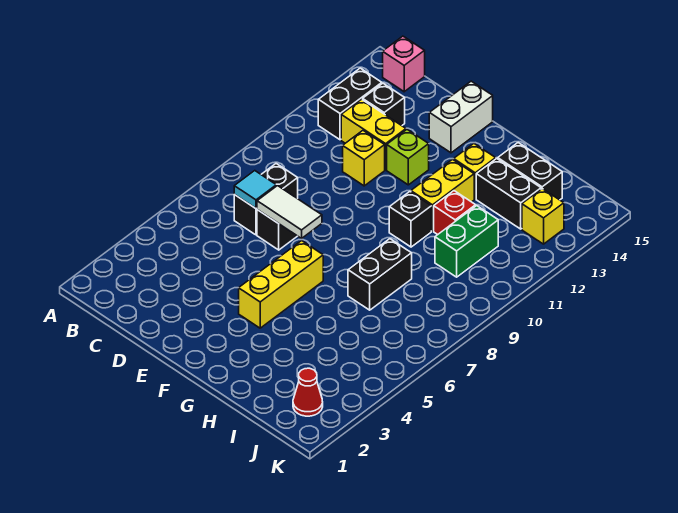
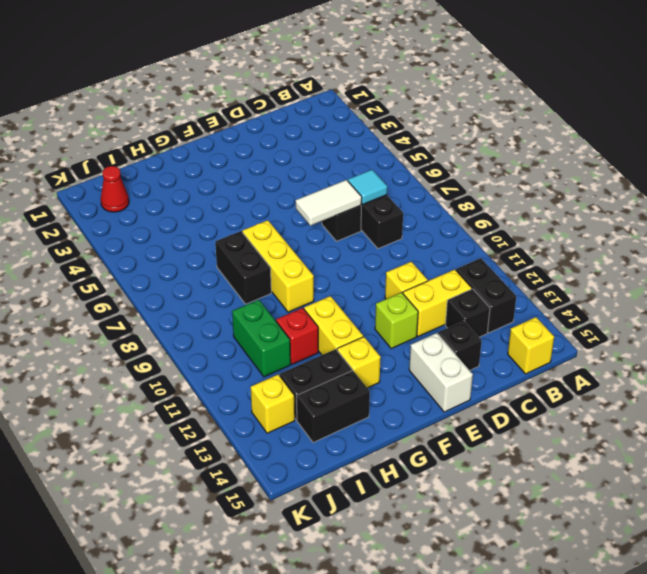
pink 1x1 brick [383,36,425,92] -> yellow 1x1 brick [508,317,554,374]
yellow 1x3 brick [239,241,323,328] -> yellow 1x3 brick moved to [242,220,314,312]
black 1x1 brick [389,192,431,247] -> black 1x1 brick moved to [438,321,481,370]

